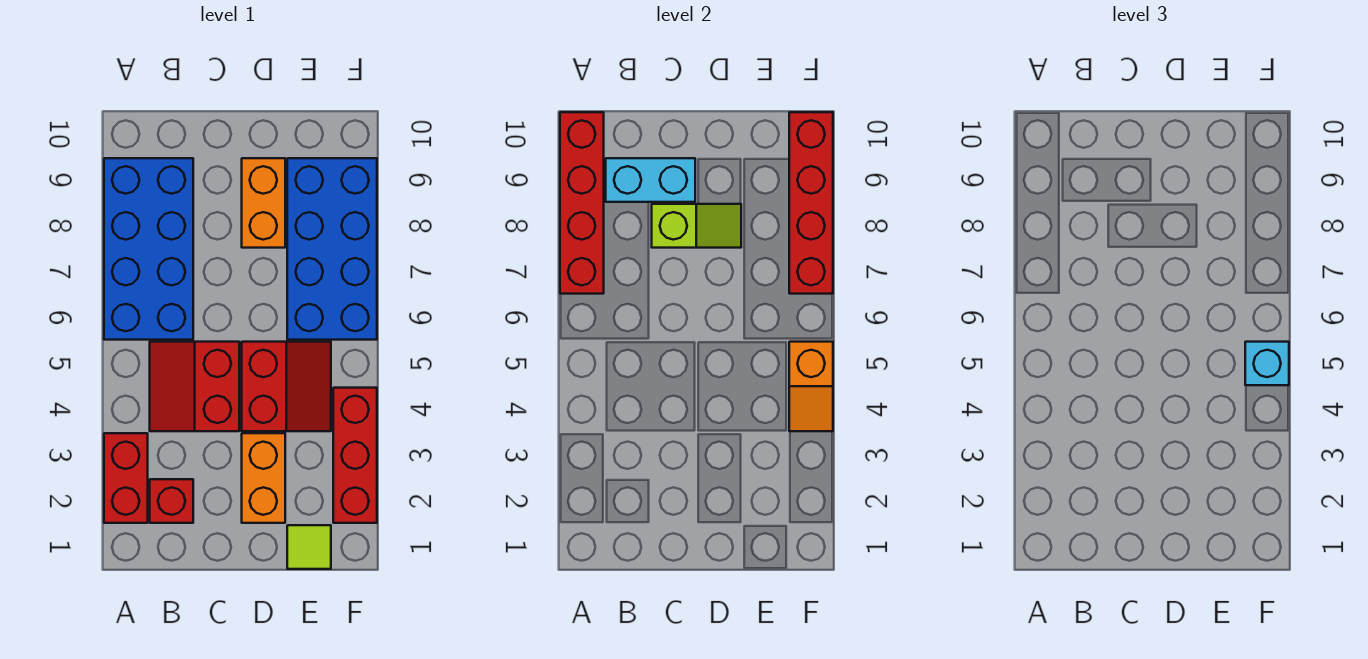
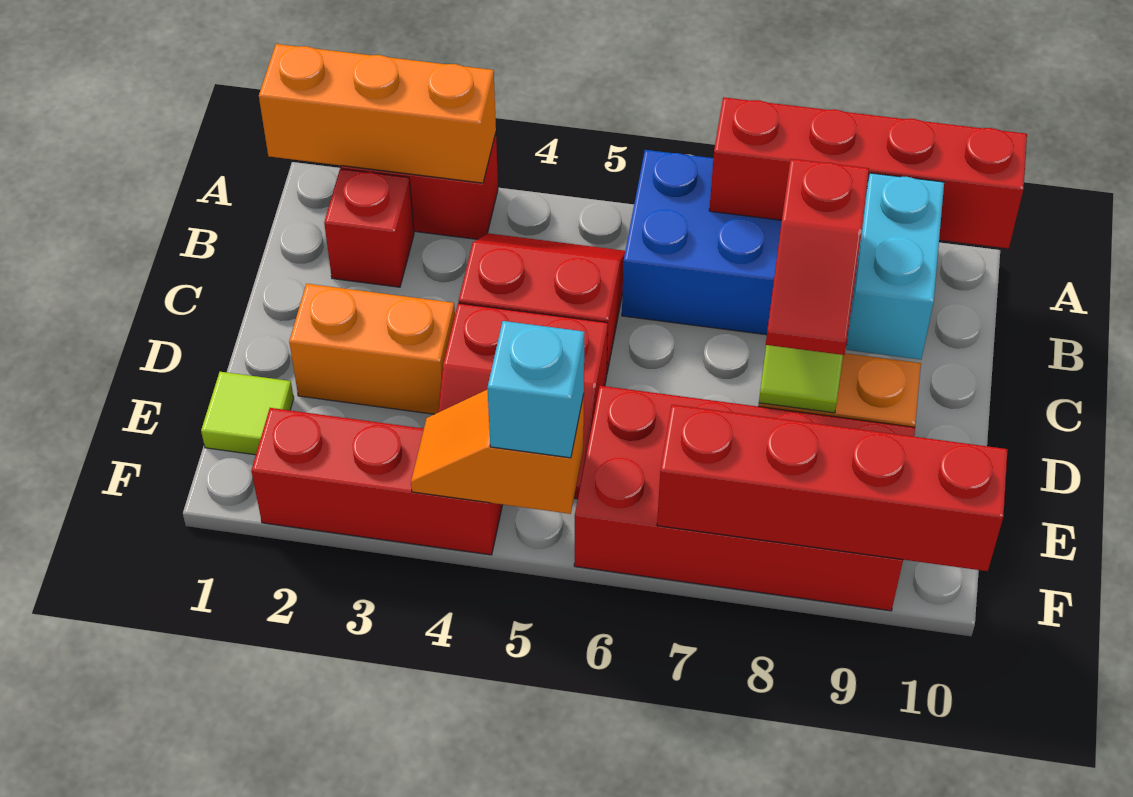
none -> orange 1x3 brick [259,44,496,183]
none -> red 1x2 slope [766,159,869,355]
blue 2x4 brick [287,158,377,340] -> red 2x4 brick [574,386,915,611]

